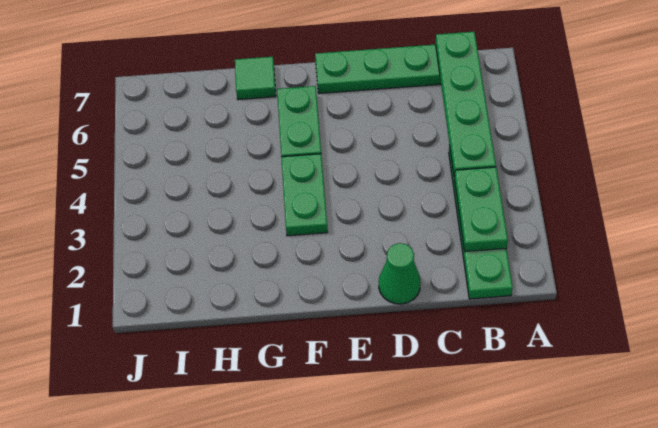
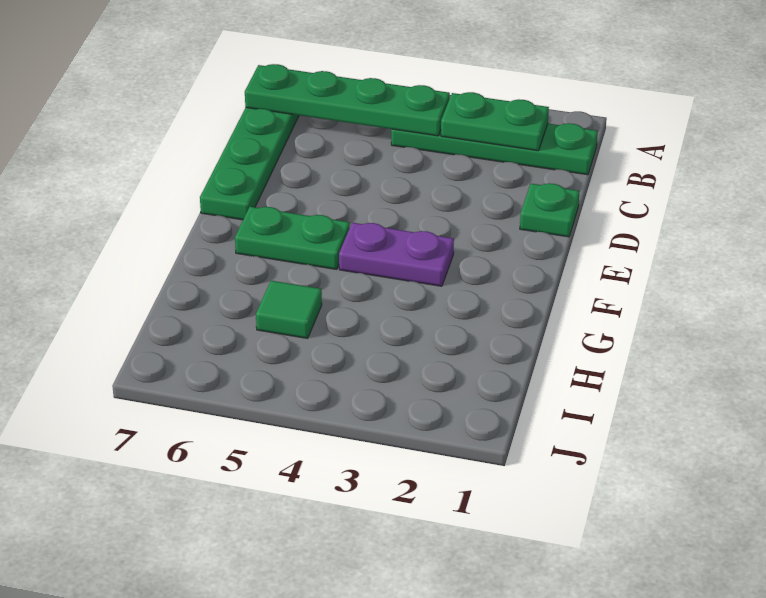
green 1x1 cone [379,243,421,304] -> green 1x1 plate [520,183,580,237]
green 1x2 plate [281,154,328,236] -> purple 1x2 plate [339,223,454,286]
green 1x1 tile [235,57,276,100] -> green 1x1 tile moved to [256,281,322,338]

